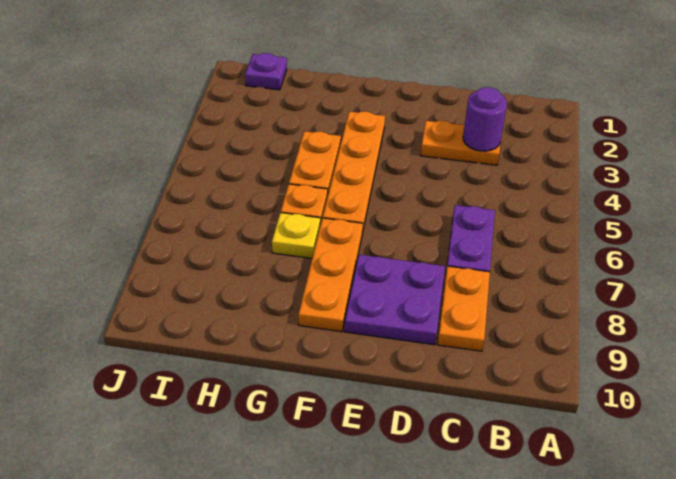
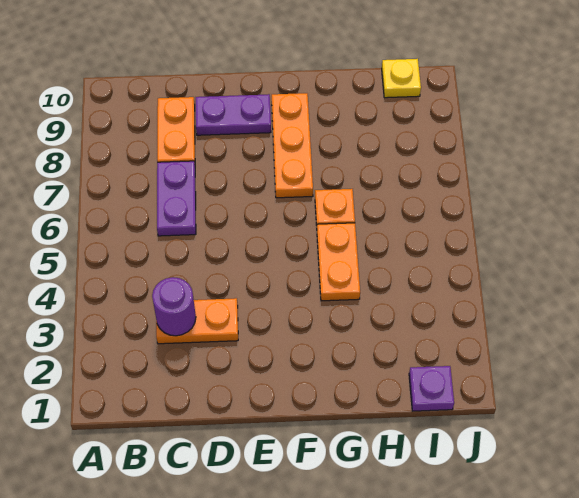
purple 2x2 plate [344,255,445,345] -> purple 1x2 plate [196,94,271,135]
orange 1x4 plate [323,111,385,233] -> none
yellow 1x1 plate [272,213,320,258] -> yellow 1x1 plate moved to [382,59,421,98]

